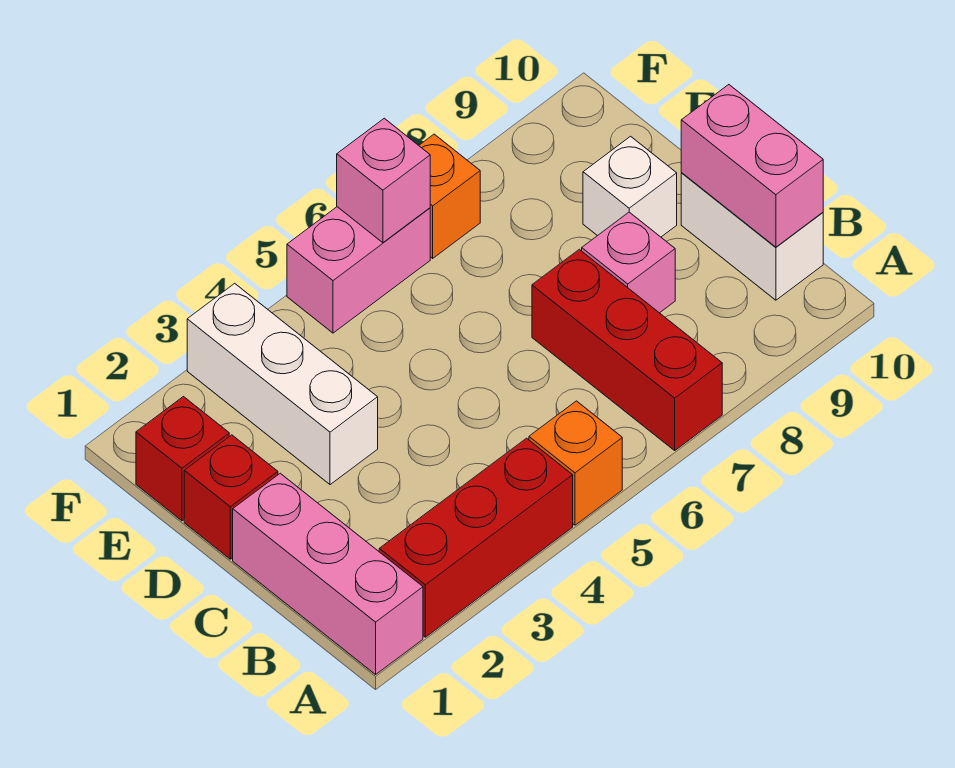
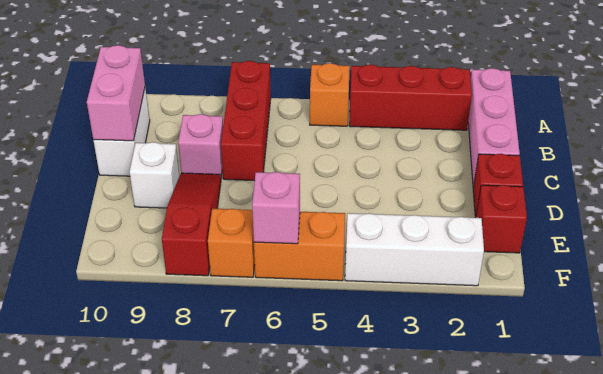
white 1x3 brick [187,283,378,485] -> white 1x3 brick turned to [345,213,484,286]
none -> red 1x3 slope [162,173,221,276]
pink 1x2 brick [287,207,430,333] -> orange 1x2 brick [254,212,345,281]

